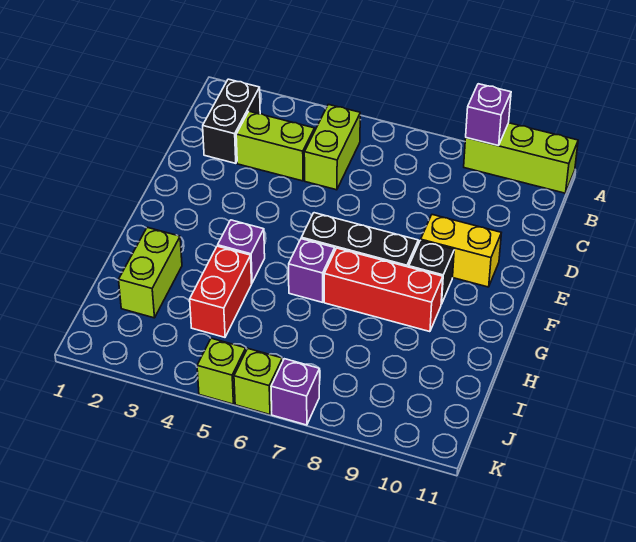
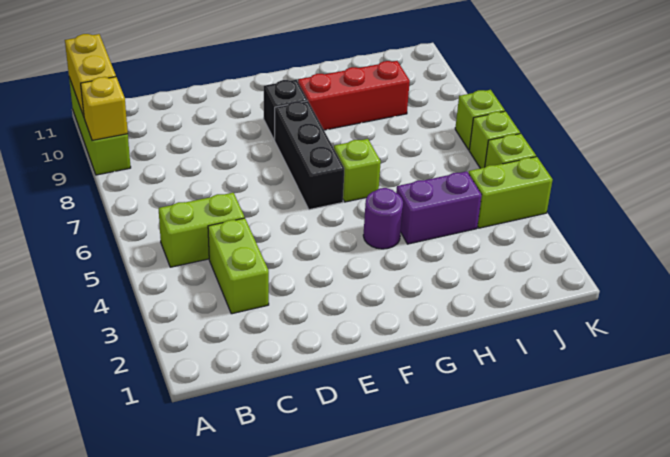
purple 1x1 brick [466,84,511,146] -> yellow 1x1 brick [81,77,128,141]
black 1x2 brick [203,79,260,163] -> none
yellow 1x2 brick [421,215,501,287] -> yellow 1x2 brick moved to [65,34,116,116]
purple 1x1 brick [218,220,265,283] -> purple 1x1 round brick [363,188,403,249]
purple 1x1 brick [289,239,335,302] -> lime 1x1 brick [334,139,381,202]
red 1x3 brick [324,248,443,332] -> red 1x3 brick turned to [298,61,410,130]
lime 1x2 brick [119,227,182,318] -> lime 1x2 brick moved to [468,157,553,228]
red 1x2 brick [190,246,252,337] -> purple 1x2 brick [396,171,482,244]
purple 1x1 brick [271,359,320,425] -> lime 1x1 brick [455,90,505,150]

